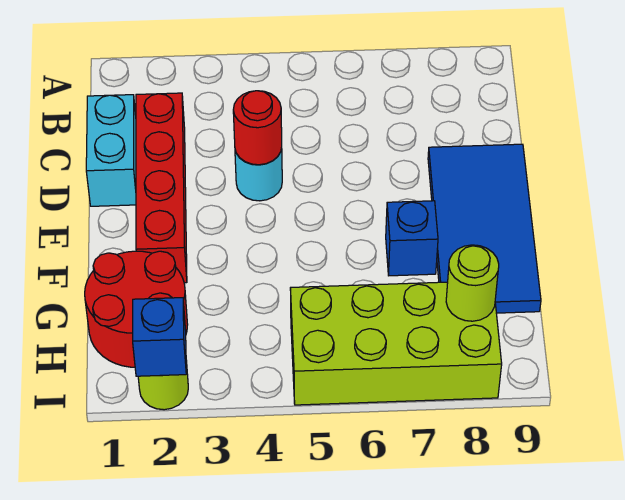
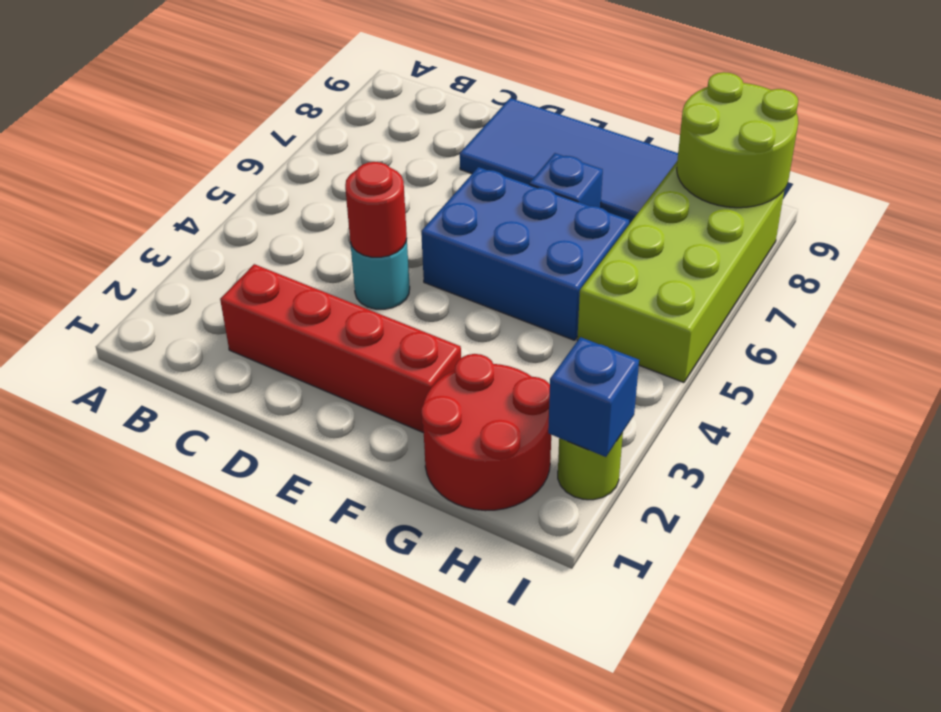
cyan 1x2 brick [86,95,136,206] -> none
none -> blue 2x3 brick [421,167,629,340]
lime 1x1 round brick [446,245,499,321] -> lime 2x2 round brick [677,72,798,208]

